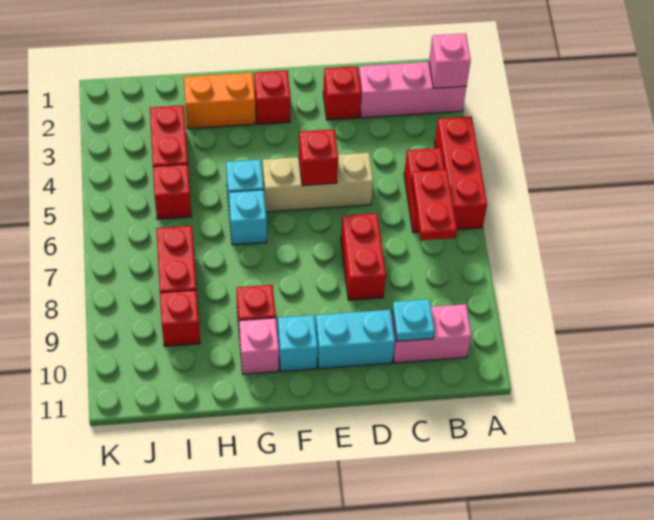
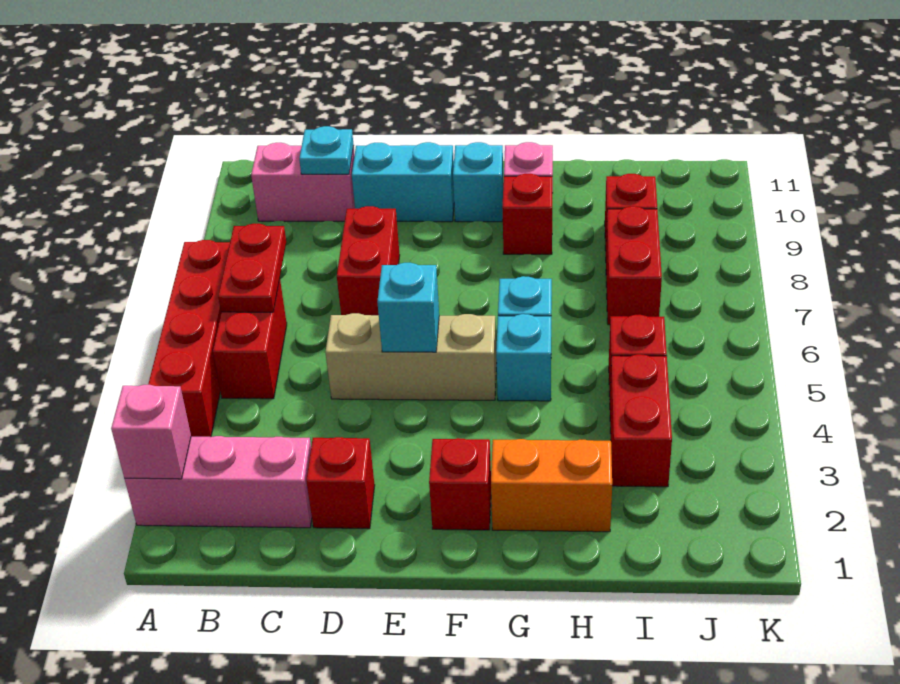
red 1x3 brick [435,116,487,230] -> red 1x4 brick [148,240,230,437]
red 1x1 brick [299,129,338,186] -> cyan 1x1 brick [377,263,439,352]

